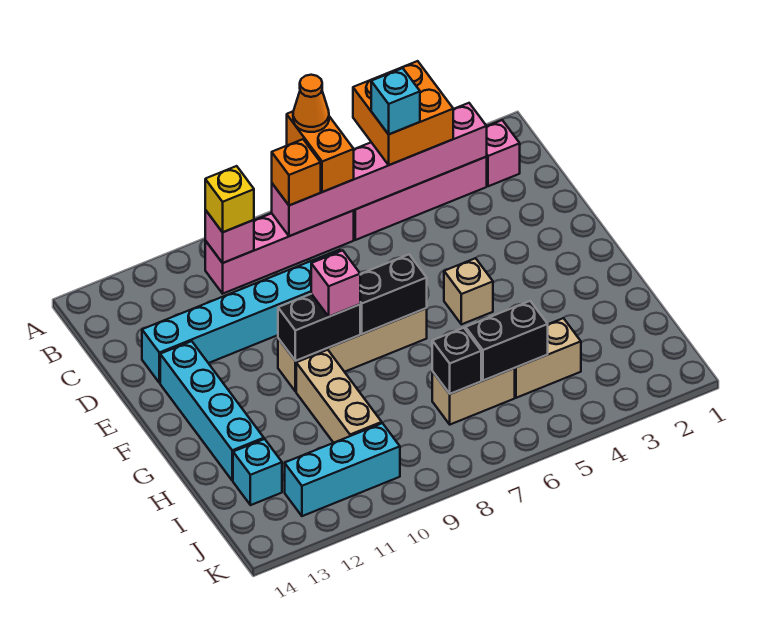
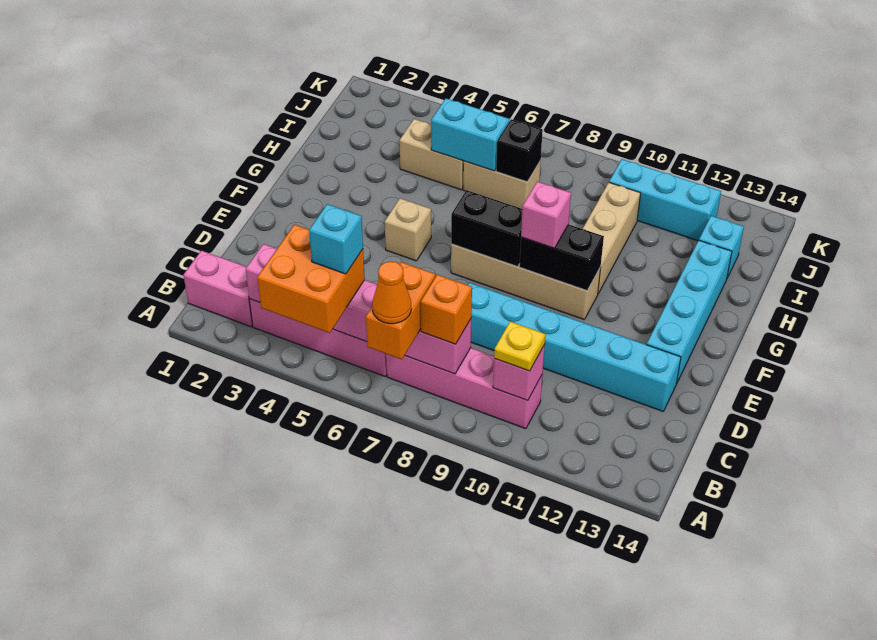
pink 1x1 brick [486,120,520,186] -> pink 1x2 brick [184,251,253,327]
yellow 1x1 brick [205,166,254,232] -> yellow 1x1 plate [494,321,545,371]
black 1x2 brick [466,301,548,381] -> cyan 1x2 brick [431,98,509,171]

